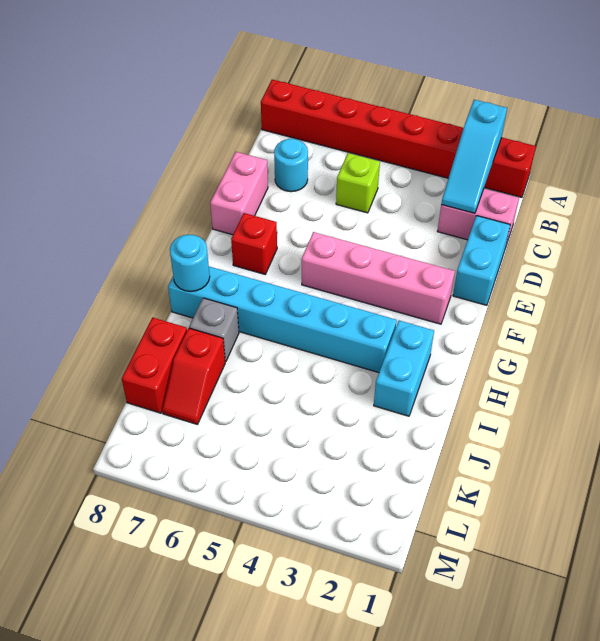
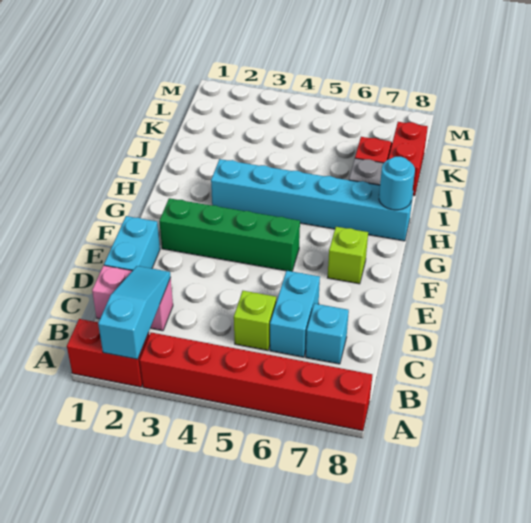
cyan 1x1 round brick [274,139,308,192] -> cyan 1x1 brick [306,303,349,364]
pink 1x2 brick [210,152,268,235] -> none
pink 1x4 brick [302,232,455,324] -> green 1x4 brick [159,198,300,271]
red 1x1 brick [231,213,277,274] -> lime 1x1 brick [328,227,368,284]
cyan 1x2 brick [374,321,434,416] -> cyan 1x2 brick moved to [270,271,320,357]

